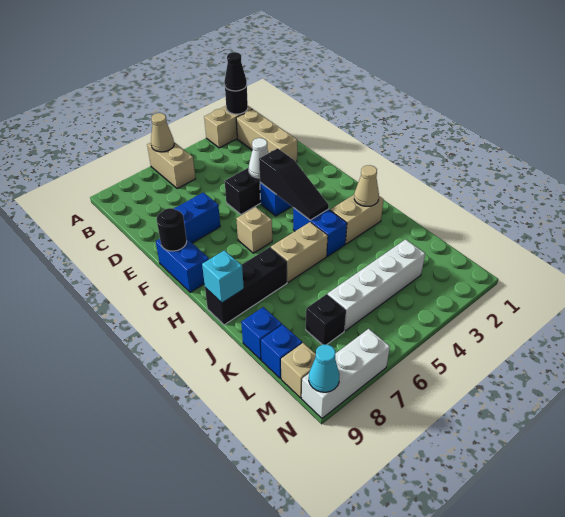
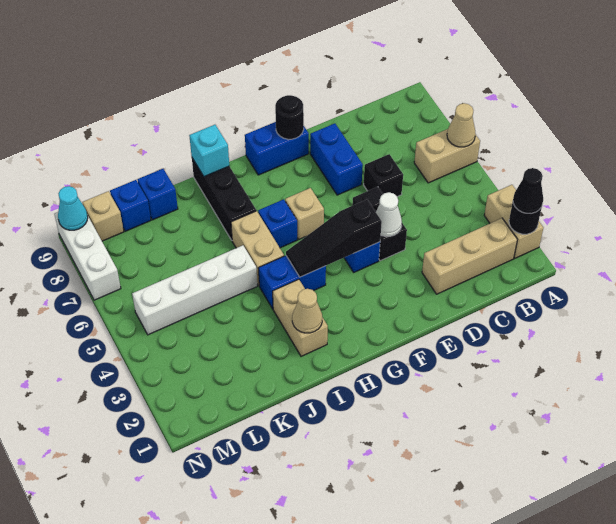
none -> blue 1x1 brick [258,199,297,248]
white 1x4 brick [328,239,425,331] -> white 1x4 brick turned to [132,245,257,335]
black 1x1 brick [306,294,346,345] -> black 1x1 brick moved to [364,154,403,197]

